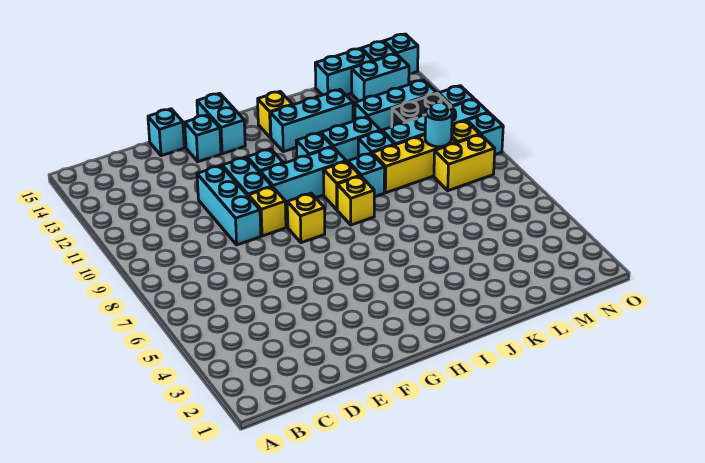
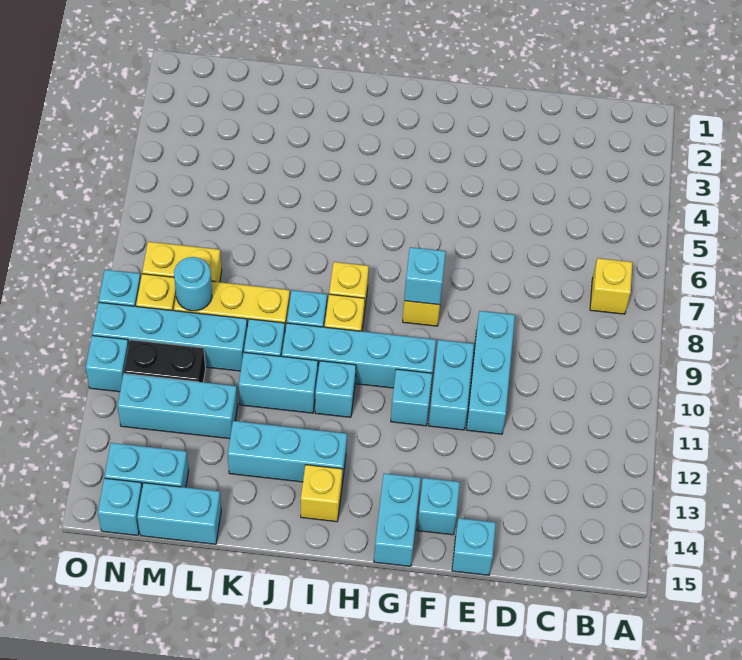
yellow 1x1 brick [248,187,286,236] -> yellow 1x1 brick moved to [590,258,633,314]
cyan 1x3 brick [260,147,346,208] -> cyan 1x4 brick [282,323,436,388]
cyan 1x1 brick [384,34,418,74] -> cyan 1x1 brick moved to [404,247,446,305]

